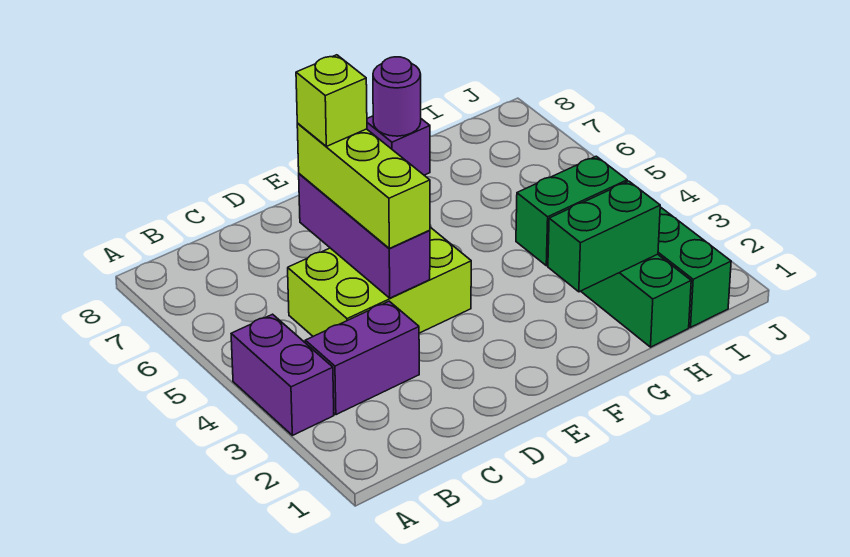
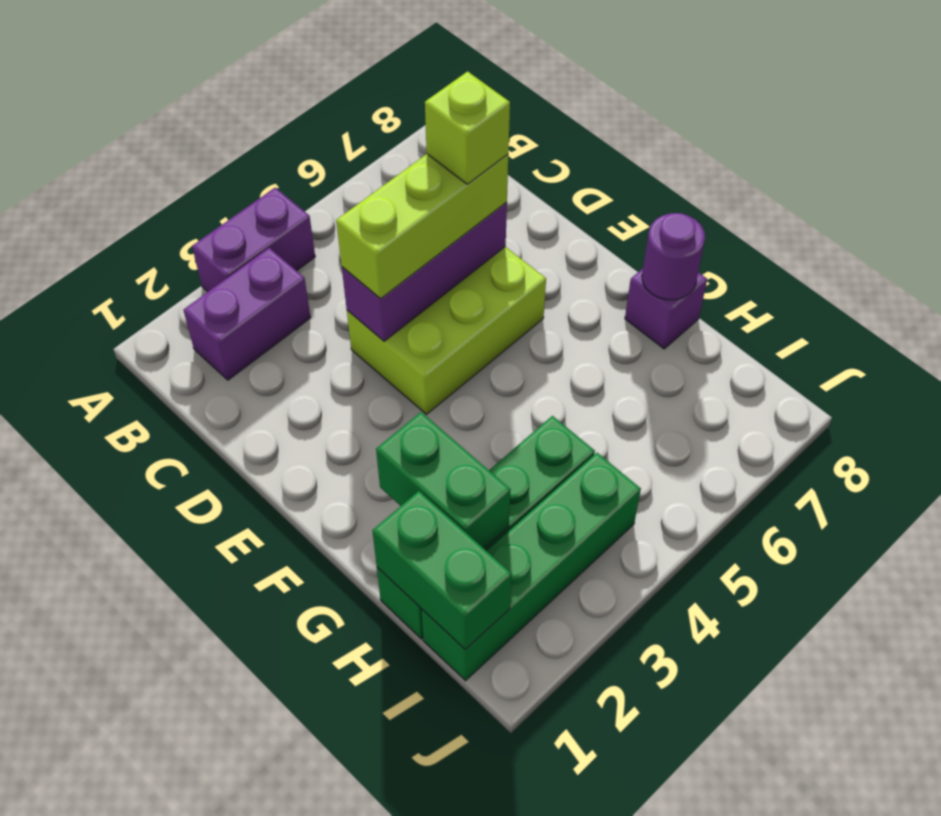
purple 1x2 brick [305,301,419,415] -> purple 1x2 brick turned to [183,248,311,380]
lime 2x3 brick [288,227,471,336] -> lime 2x3 brick turned to [347,247,546,414]
green 1x2 brick [516,156,627,266] -> green 1x2 brick moved to [372,491,512,649]

